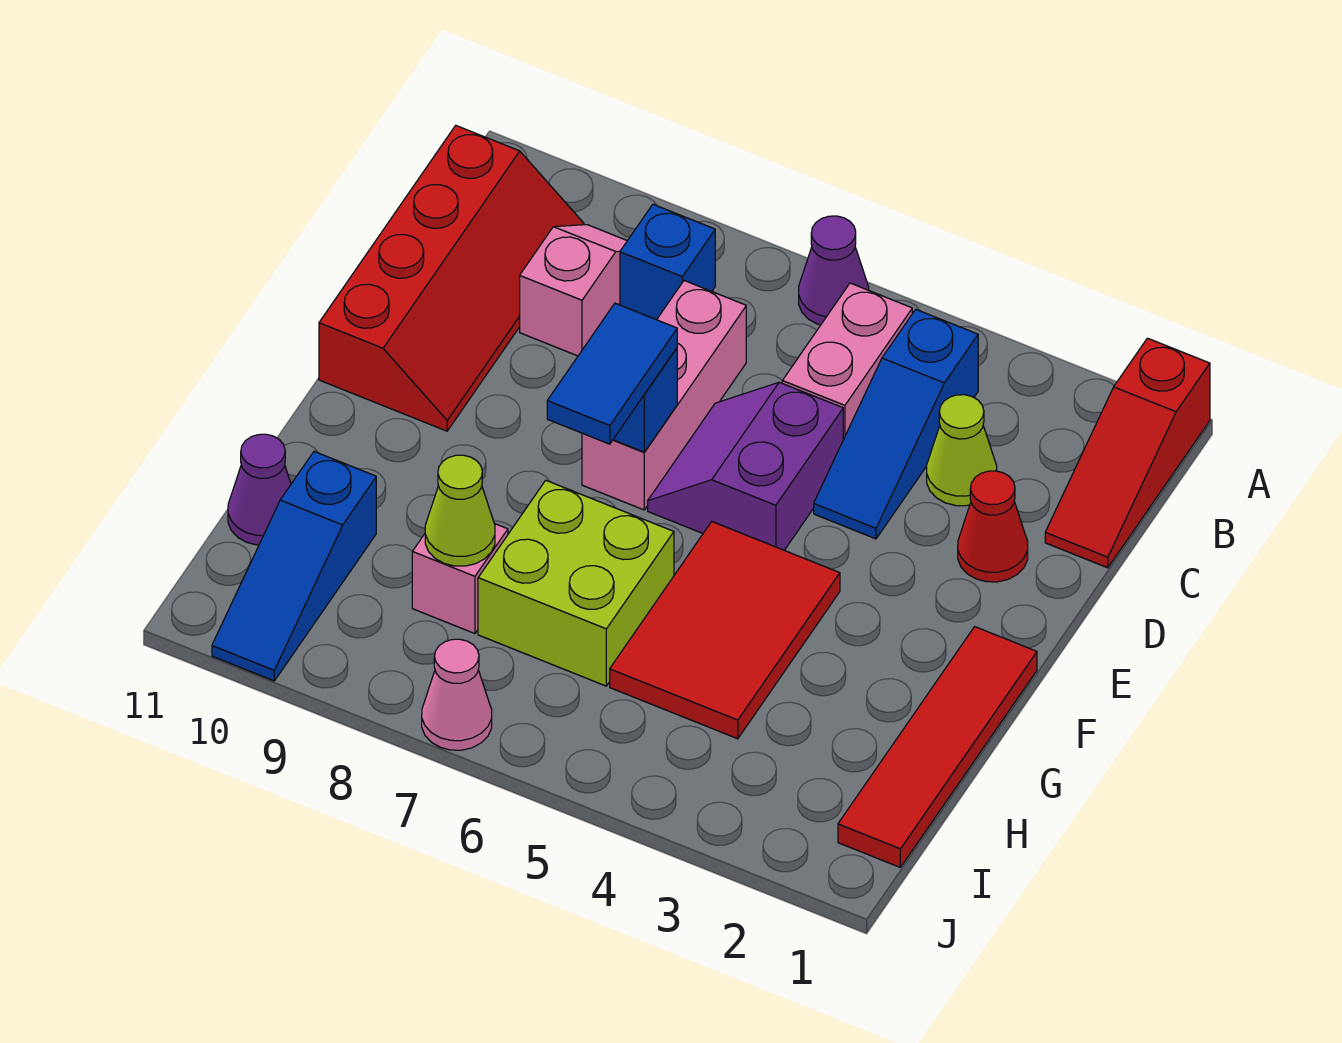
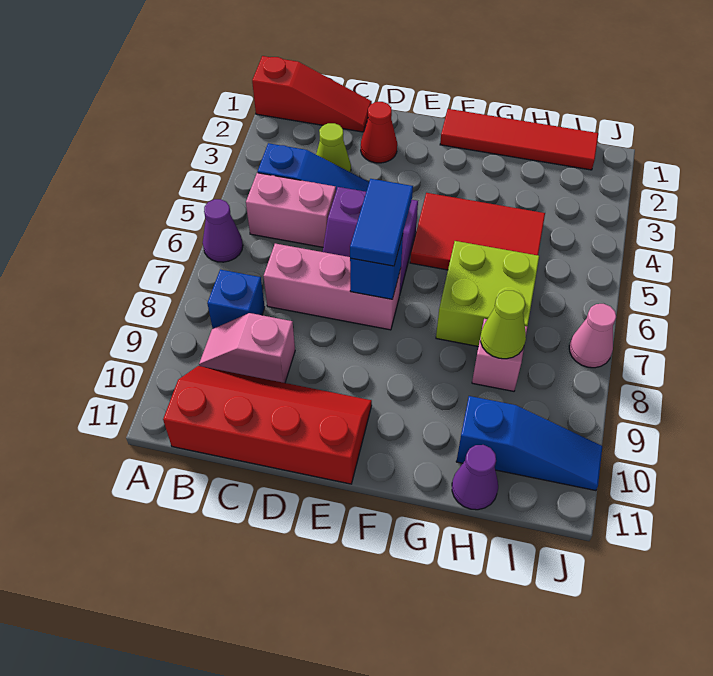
blue 1x2 tile [547,303,677,444] -> blue 1x2 tile turned to [350,179,413,266]

